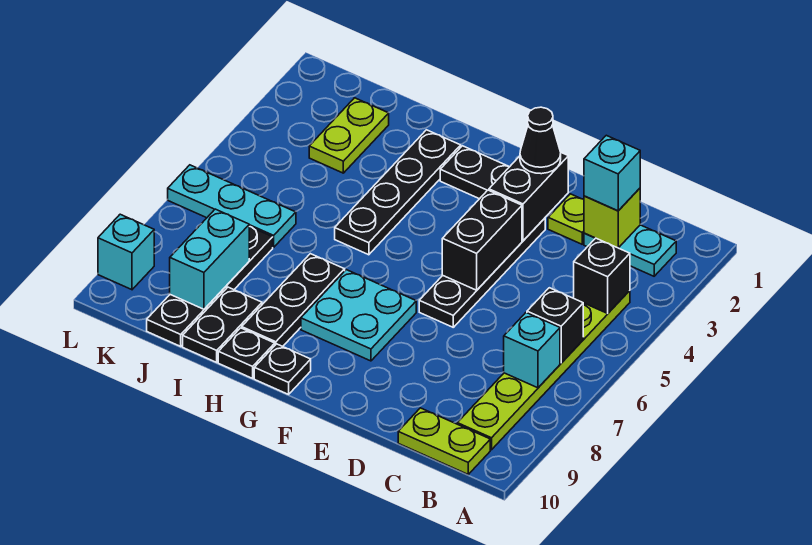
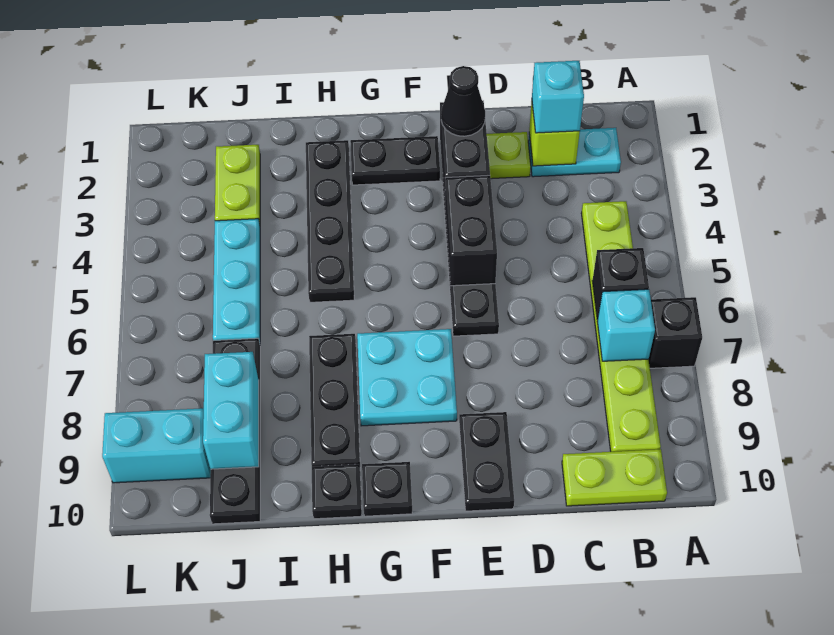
black 1x1 brick [574,238,630,313] -> black 1x1 brick moved to [649,297,702,368]
black 1x2 plate [183,287,262,362] -> black 1x2 plate moved to [459,412,514,511]
cyan 1x3 plate [168,165,296,247] -> cyan 1x3 plate turned to [213,219,260,342]
cyan 1x1 brick [98,214,154,290] -> cyan 1x2 brick [102,408,211,483]

